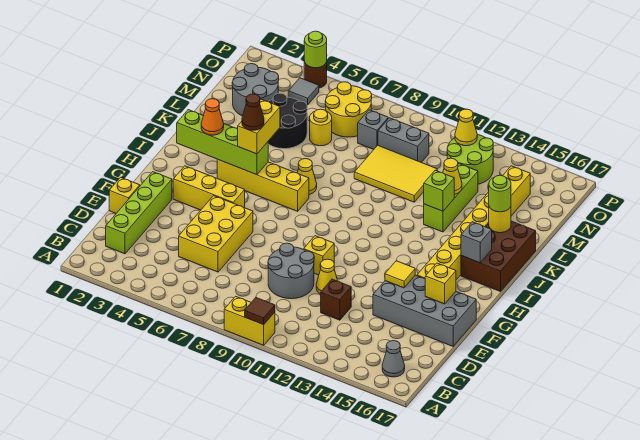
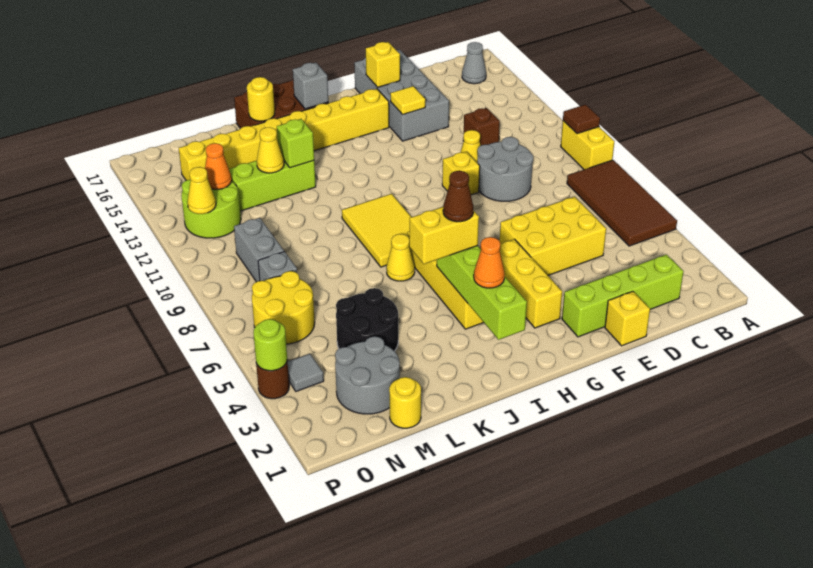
none -> brown 2x4 tile [567,160,677,246]
lime 1x1 round brick [489,175,511,212] -> none
yellow 2x3 tile [354,145,437,202] -> yellow 2x3 tile moved to [342,194,411,267]
yellow 1x1 round brick [310,109,332,146] -> yellow 1x1 round brick moved to [389,377,421,428]
none -> orange 1x1 cone [205,143,232,189]

